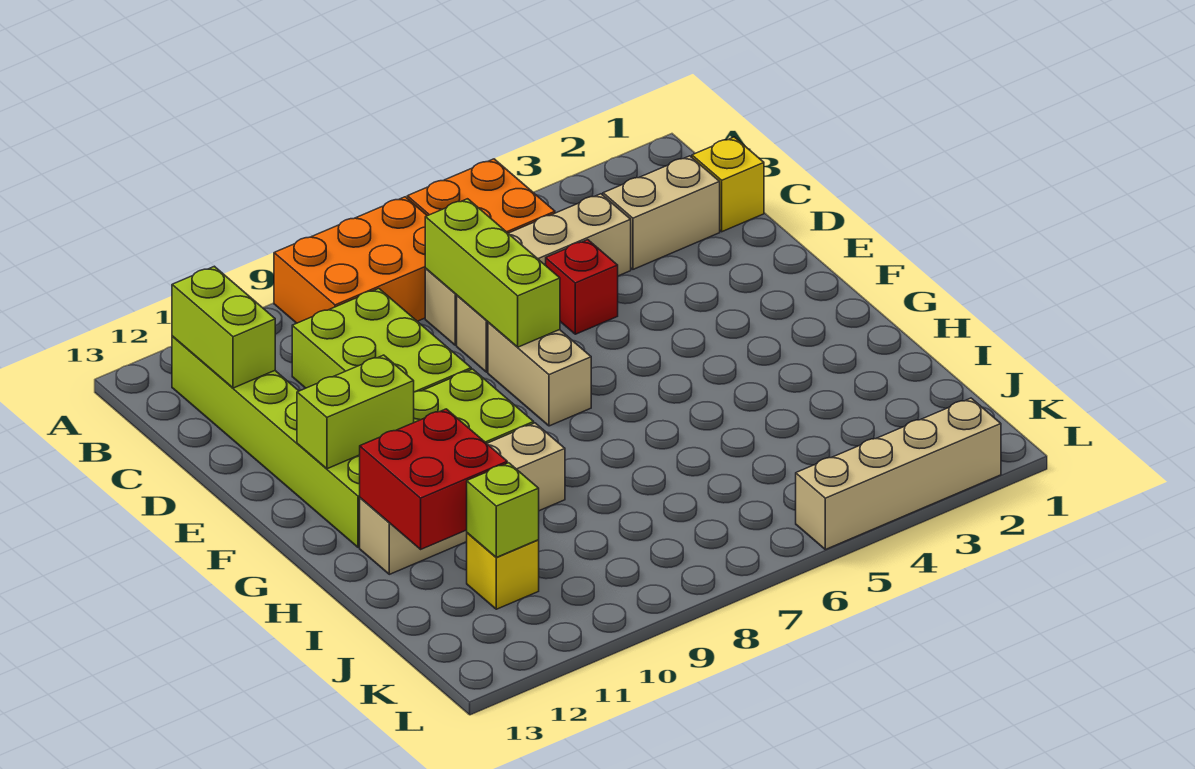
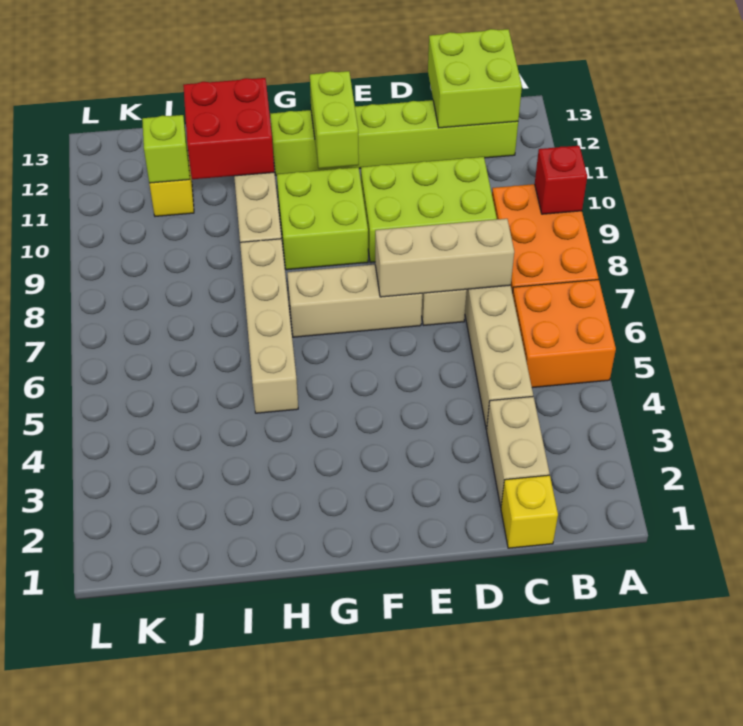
lime 1x2 brick [172,266,275,388] -> lime 2x2 brick [428,29,522,128]
lime 1x3 brick [425,199,560,347] -> tan 1x3 brick [375,219,514,297]
red 1x1 brick [546,240,618,334] -> red 1x1 brick moved to [535,146,587,214]
tan 1x2 brick [488,323,591,426] -> tan 1x3 brick [287,265,422,337]
tan 1x4 brick [796,398,1001,550] -> tan 1x4 brick moved to [240,239,298,413]

